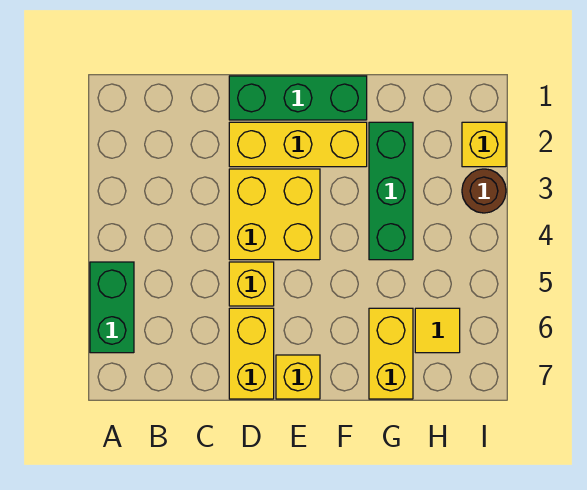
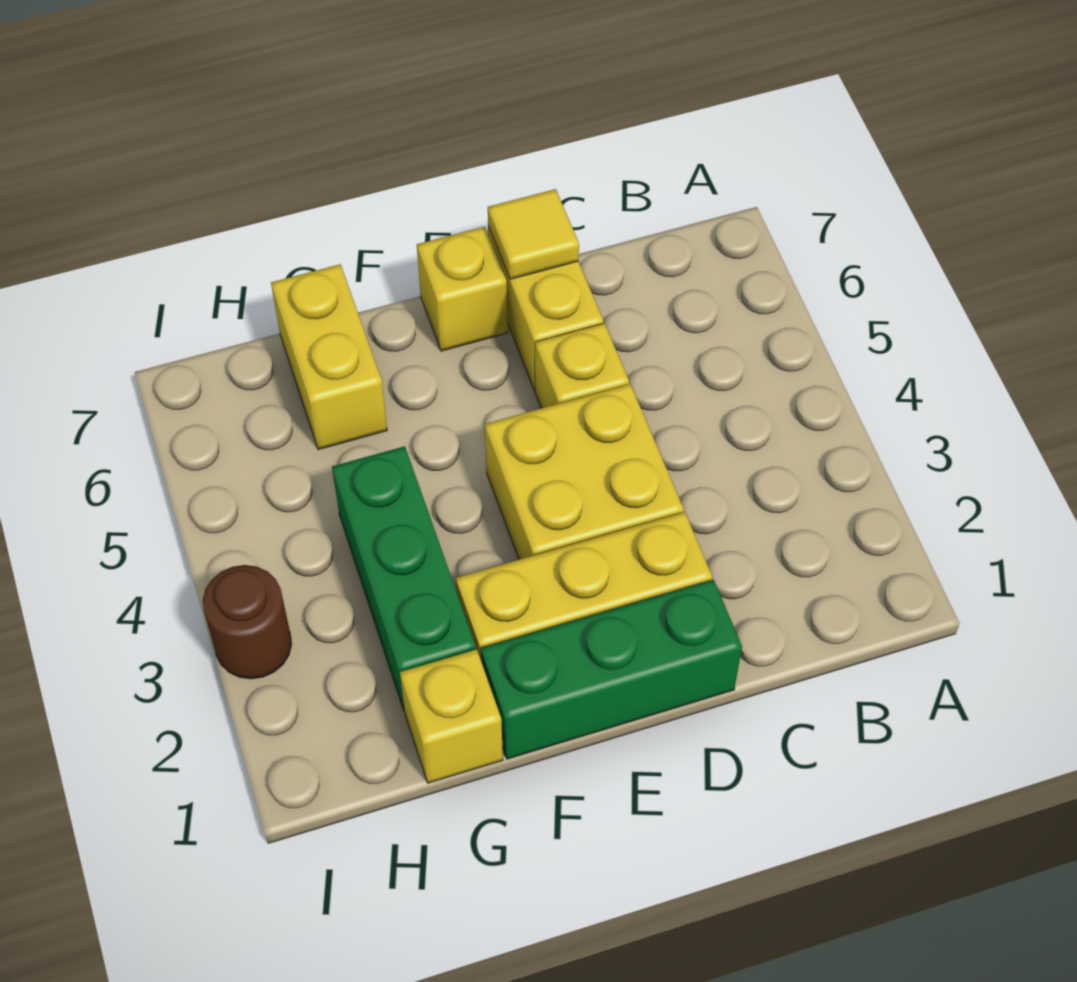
green 1x2 brick [90,262,134,353] -> none
yellow 1x1 tile [415,308,460,353] -> yellow 1x1 tile moved to [488,189,579,279]
yellow 1x1 brick [462,122,506,167] -> yellow 1x1 brick moved to [400,649,503,783]

